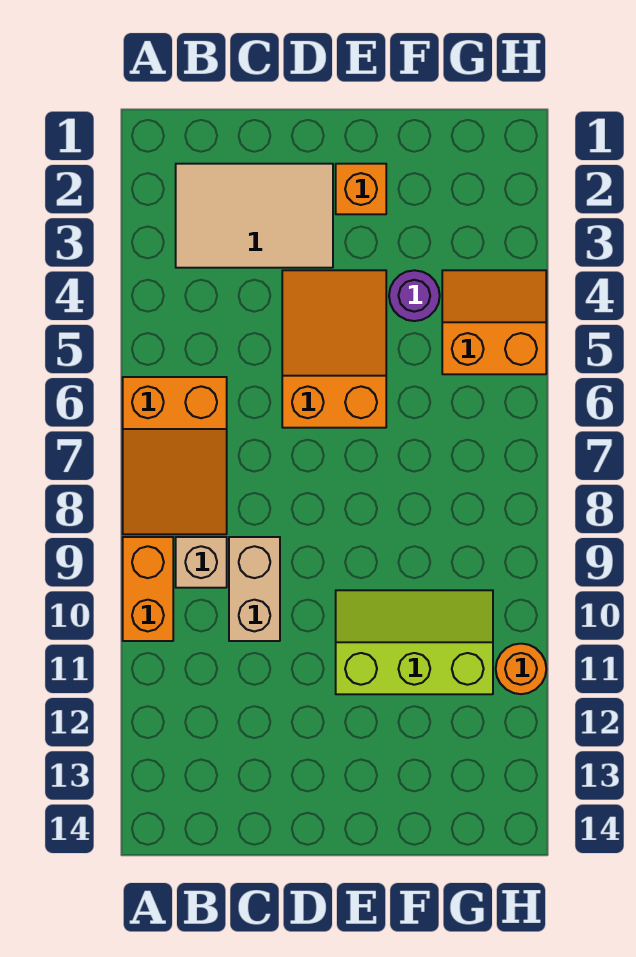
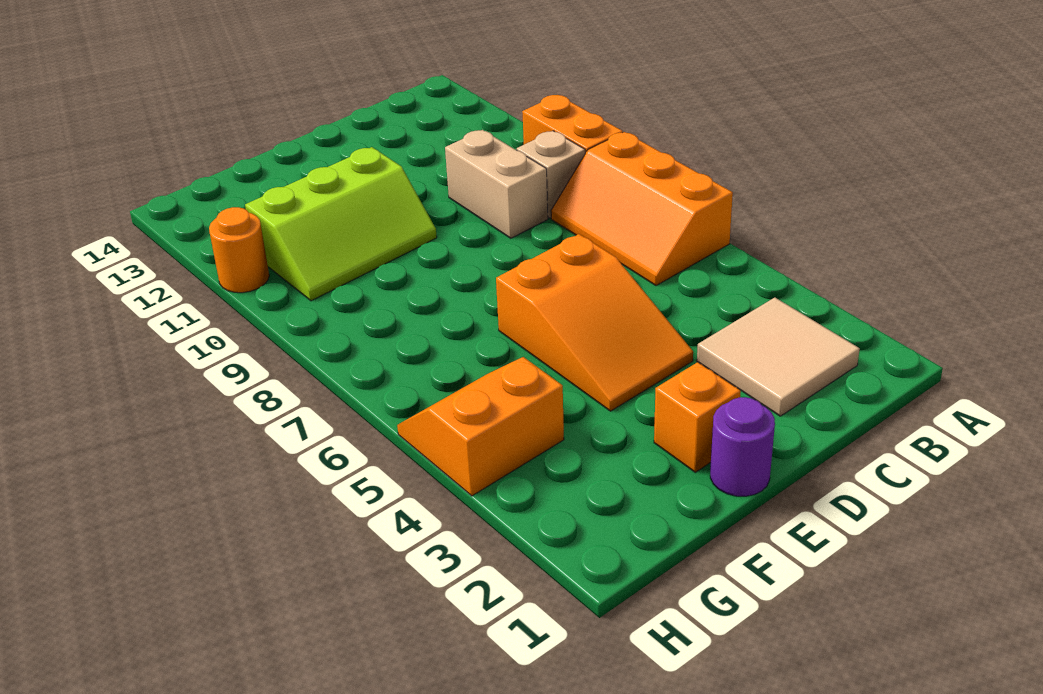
orange 2x3 slope [123,377,227,534] -> orange 2x3 slope turned to [551,132,733,286]
tan 2x3 tile [176,164,333,268] -> tan 2x2 tile [697,298,860,416]
purple 1x1 round brick [389,270,440,321] -> purple 1x1 round brick moved to [710,397,775,496]
orange 2x2 slope [442,270,546,374] -> orange 2x2 slope turned to [397,357,564,496]

